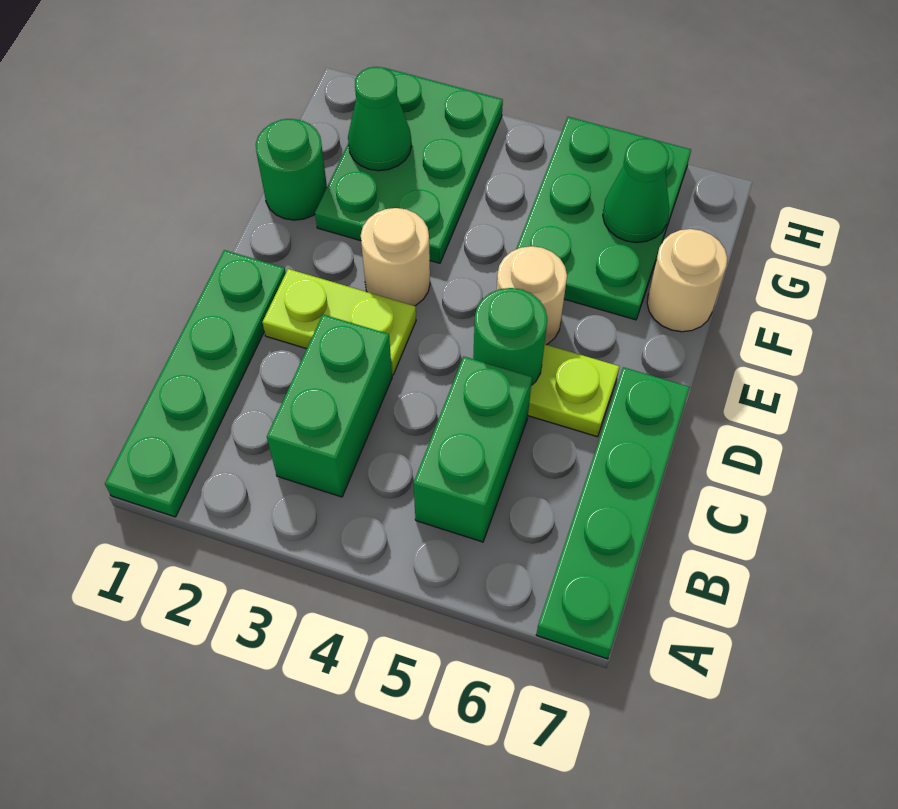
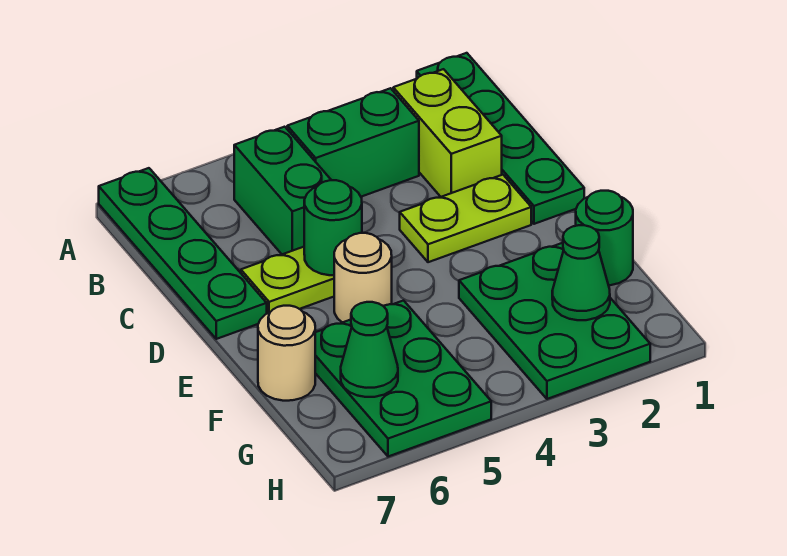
none -> lime 1x2 brick [393,69,502,197]
green 1x2 brick [267,315,392,497] -> green 1x2 brick turned to [287,88,419,197]
tan 1x1 round brick [361,208,430,306] -> none

